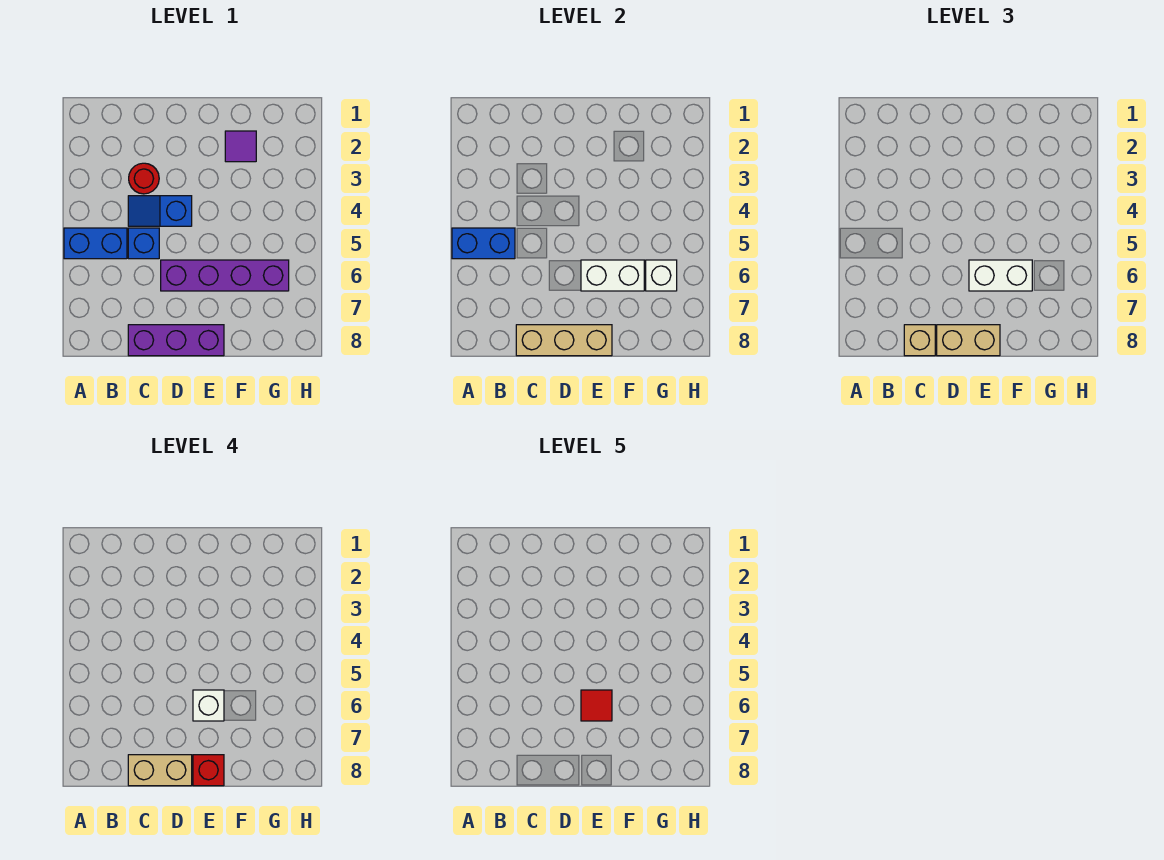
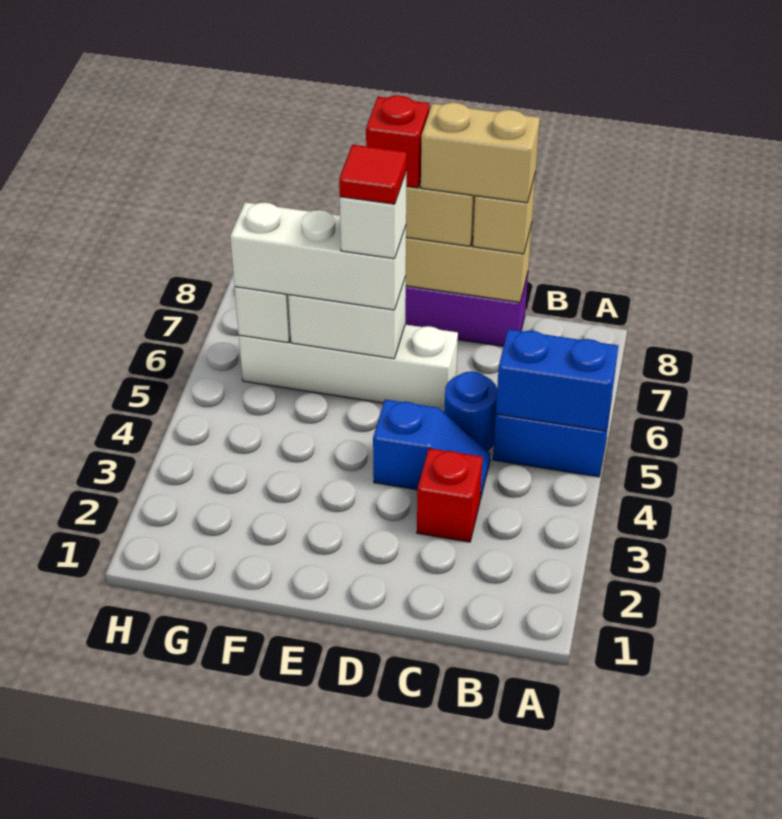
red 1x1 round brick [129,163,159,194] -> red 1x1 brick [417,448,483,542]
blue 1x1 brick [128,228,159,259] -> blue 1x1 round brick [444,371,497,451]
purple 1x4 brick [161,260,289,291] -> white 1x4 brick [239,325,458,412]
white 1x2 brick [969,260,1032,291] -> white 1x3 brick [230,202,406,310]
purple 1x1 tile [225,131,256,162] -> none

